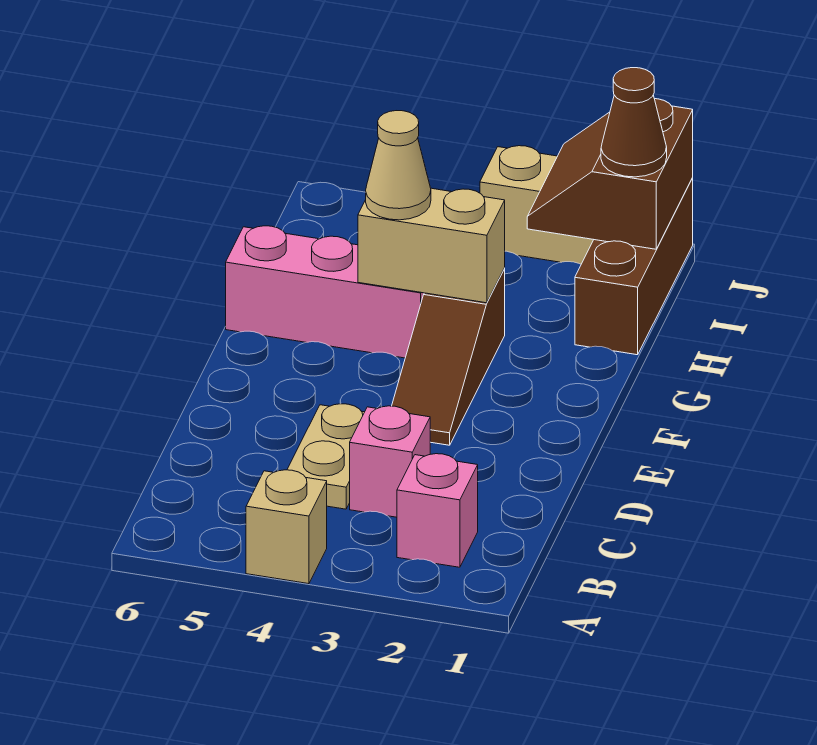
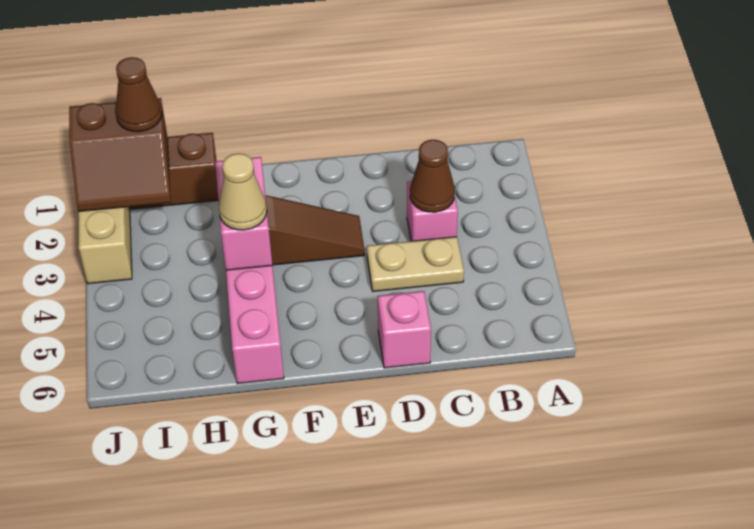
tan 1x1 brick [246,470,327,584] -> none
pink 1x1 brick [397,454,478,567] -> pink 1x1 brick moved to [378,291,431,368]
none -> brown 1x1 cone [410,140,455,212]
tan 1x2 brick [358,188,505,303] -> pink 1x2 brick [215,157,272,270]

